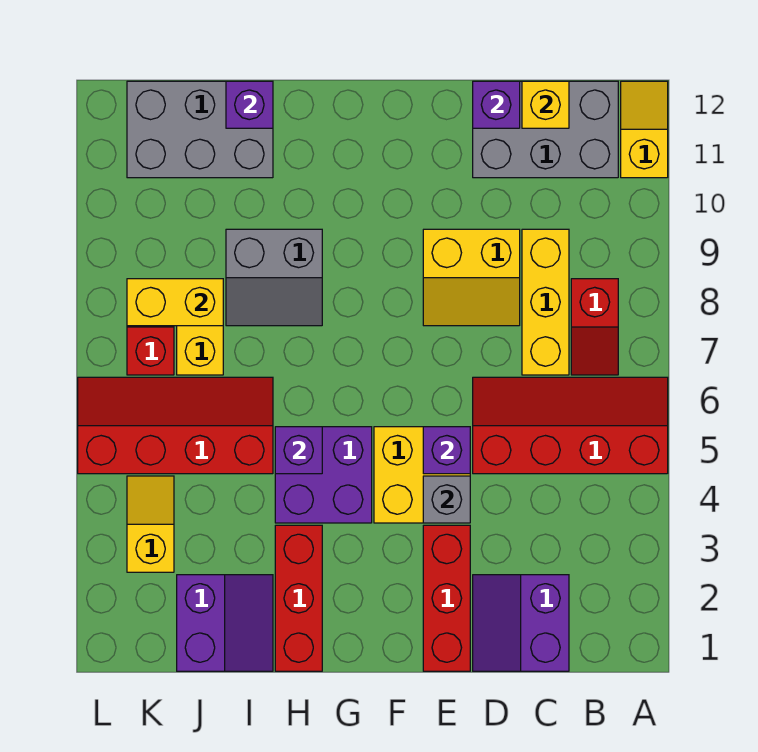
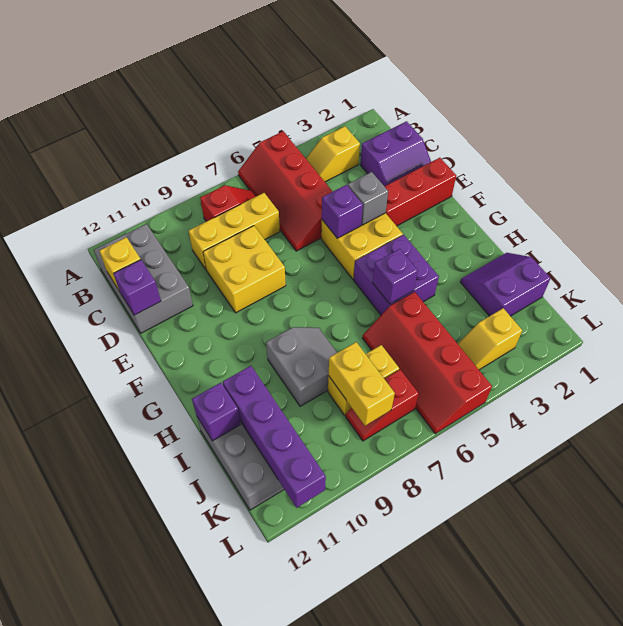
yellow 1x2 slope [621,81,668,178] -> yellow 1x2 slope moved to [306,126,360,182]
yellow 2x2 slope [423,229,520,326] -> yellow 2x2 brick [203,226,286,313]
red 1x3 brick [275,525,322,671] -> none
none -> purple 1x4 brick [223,366,326,508]

